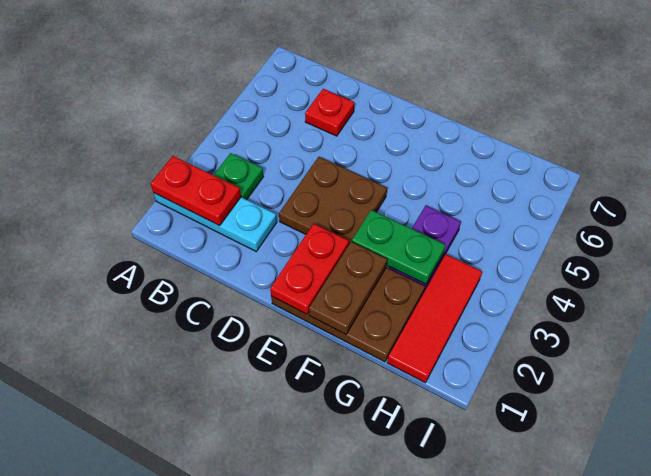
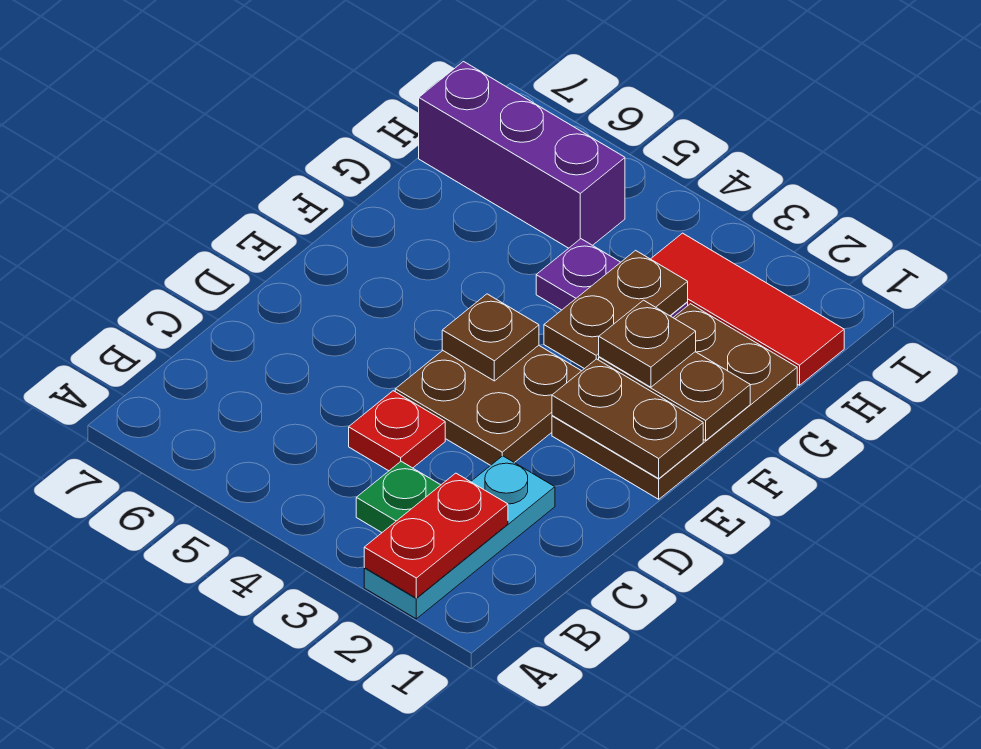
red 1x1 plate [305,89,354,136] -> red 1x1 plate moved to [349,391,445,471]
red 1x2 plate [270,224,349,314] -> brown 1x2 plate [552,359,703,478]
none -> brown 1x1 plate [442,294,539,381]
none -> brown 1x1 plate [599,300,696,387]
green 1x2 plate [352,210,445,284] -> brown 1x2 plate [544,250,688,369]
none -> purple 1x3 brick [419,62,625,248]

